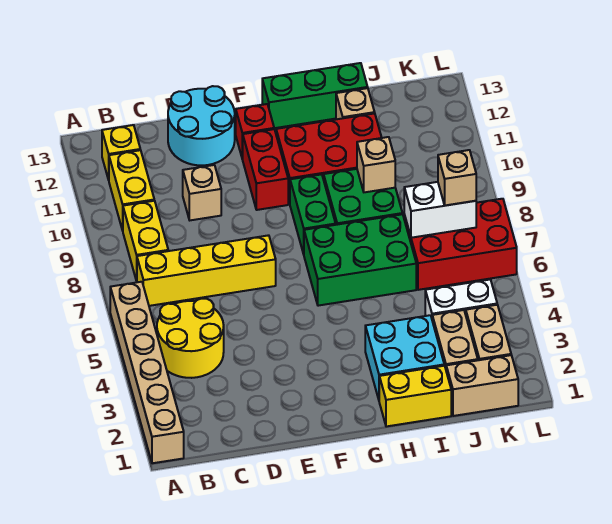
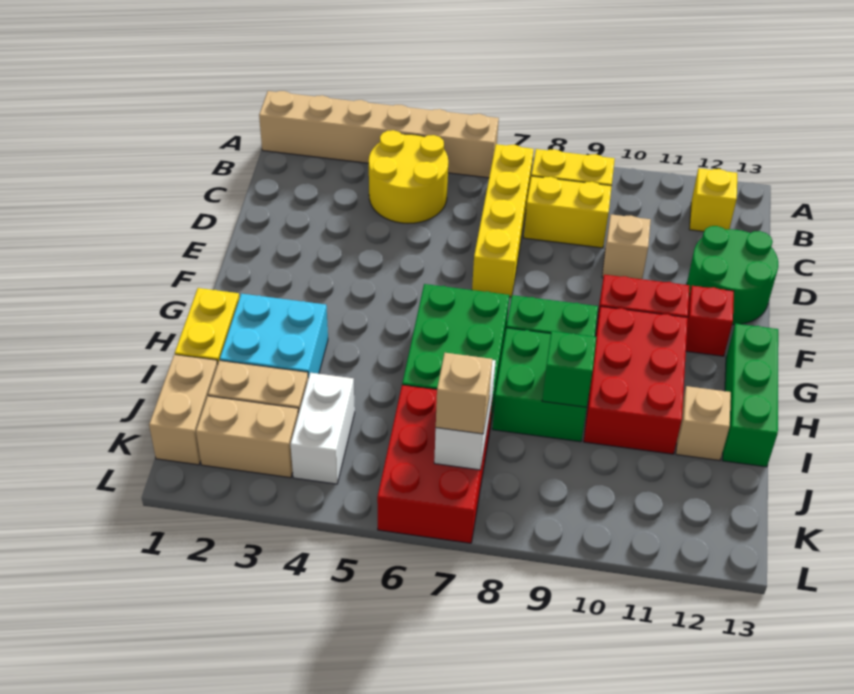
yellow 1x2 brick [109,150,154,231] -> yellow 1x2 brick moved to [524,176,612,248]
cyan 2x2 round brick [168,86,235,165] -> green 2x2 round brick [687,226,778,325]
tan 1x1 brick [357,137,395,192] -> green 1x1 brick [542,331,596,407]

